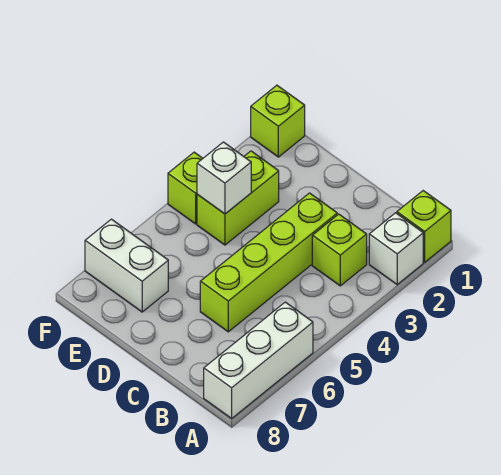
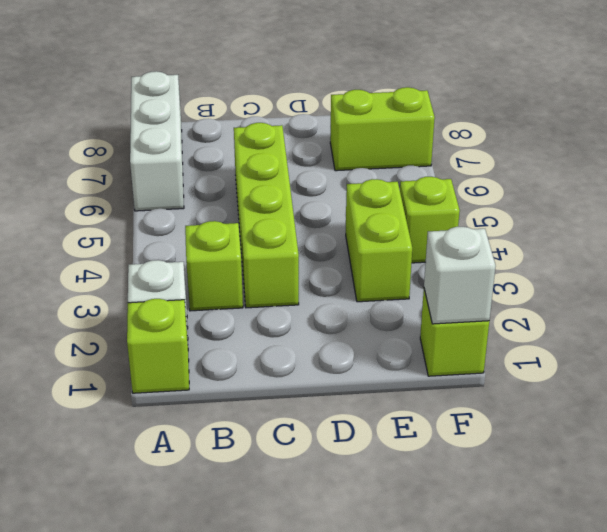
white 1x1 brick [197,142,251,214] -> white 1x1 brick moved to [424,227,496,324]
white 1x2 brick [85,219,168,312] -> lime 1x2 brick [330,87,435,171]

